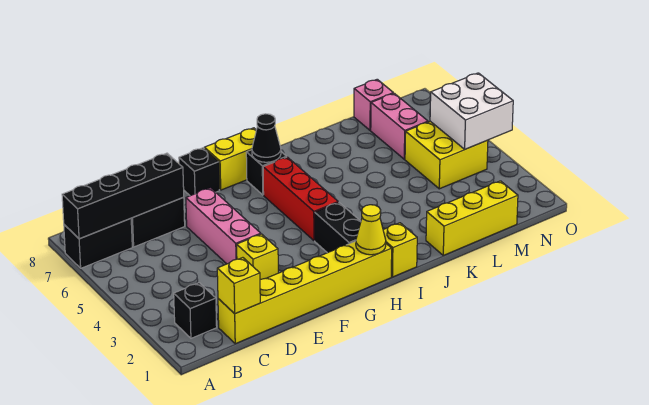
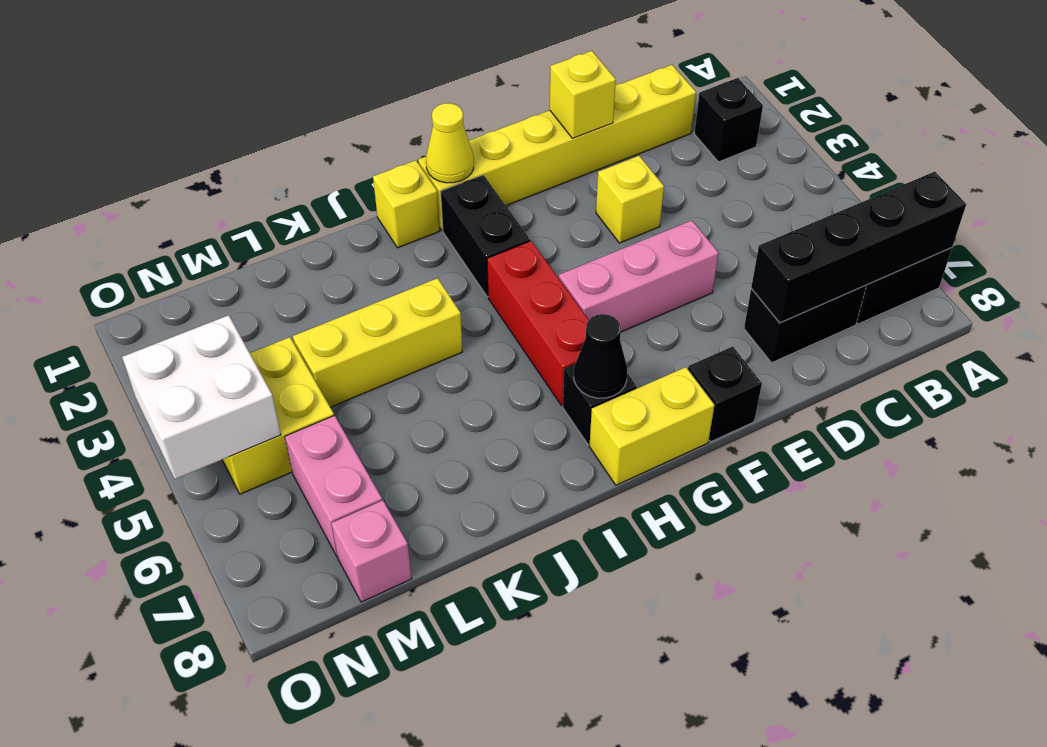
yellow 1x1 brick [217,258,260,314] -> yellow 1x1 brick moved to [550,51,616,138]
pink 1x3 brick [186,188,261,264] -> pink 1x3 brick turned to [559,220,719,332]
yellow 1x3 brick [426,181,518,255] -> yellow 1x3 brick moved to [293,278,463,407]

